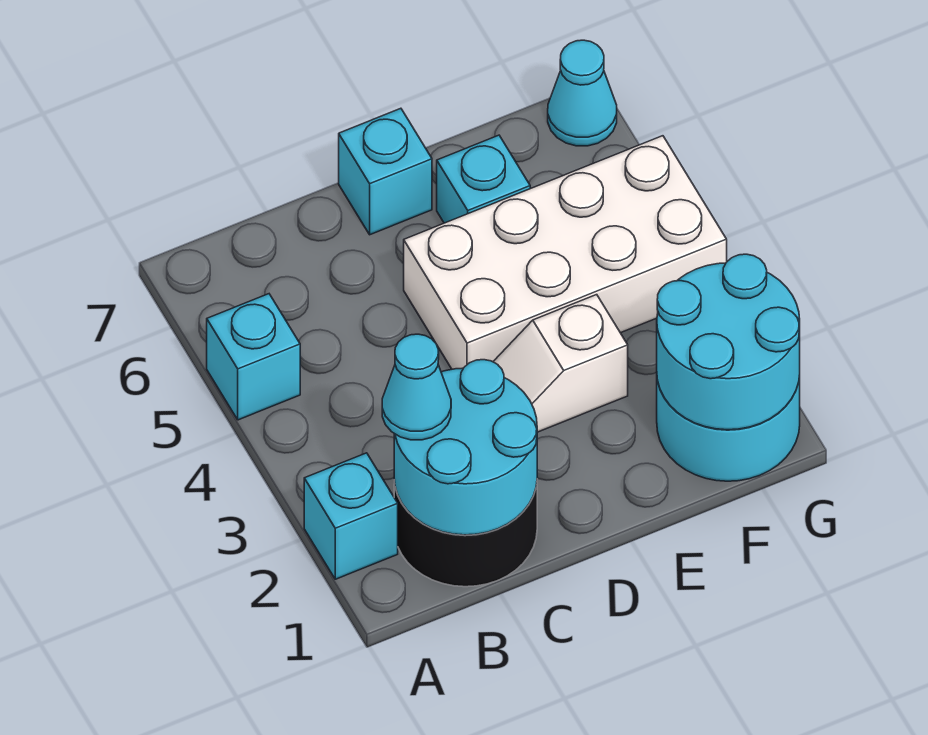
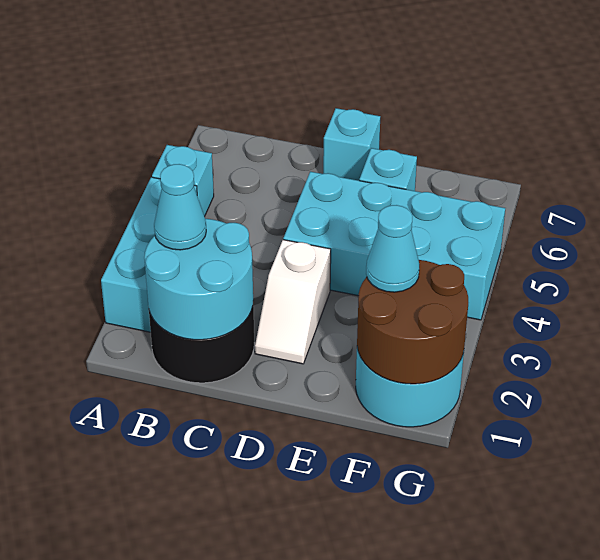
cyan 1x1 brick [304,453,398,579] -> cyan 1x3 brick [101,177,197,332]
white 1x2 slope [493,295,628,432] -> white 1x2 slope turned to [255,240,331,364]
white 2x4 brick [404,136,727,369] -> cyan 2x4 brick [283,172,505,320]
cyan 2x2 round brick [657,254,800,430] -> brown 2x2 round brick [357,260,468,384]
cyan 1x1 cone [548,40,617,146] -> cyan 1x1 cone moved to [366,205,420,292]

